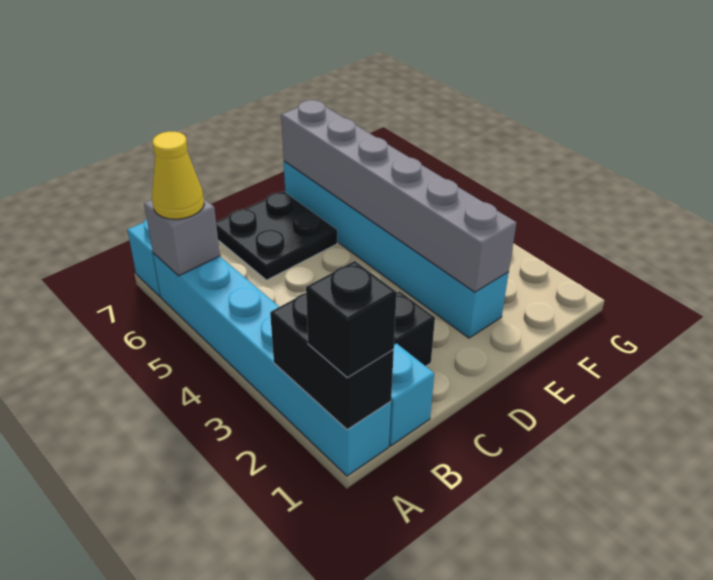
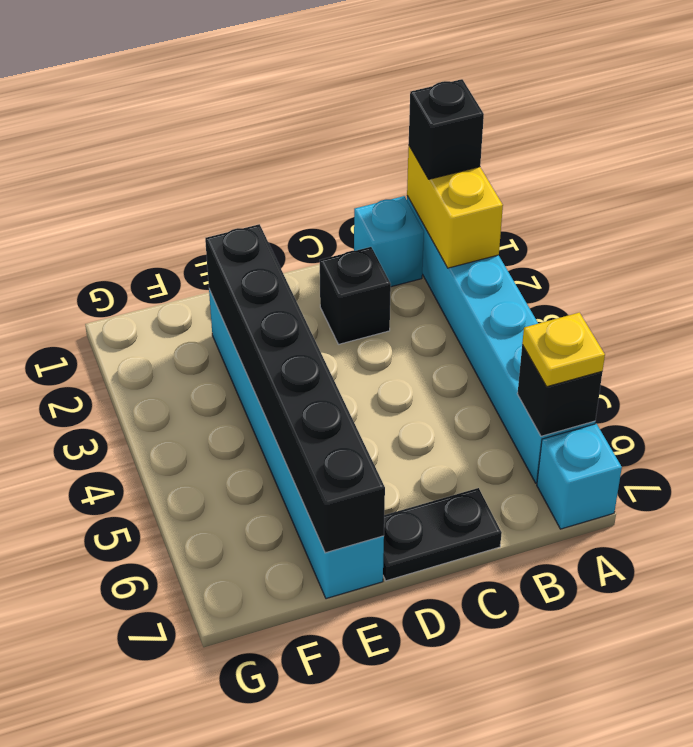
black 1x2 brick [270,293,394,430] -> yellow 1x2 brick [407,146,503,268]
grey 1x1 brick [144,199,220,276] -> black 1x1 brick [517,345,602,436]
yellow 1x1 cone [152,132,204,219] -> yellow 1x1 plate [522,312,605,387]
black 2x2 plate [216,191,337,280] -> black 1x2 plate [383,488,502,581]
grey 1x6 brick [281,100,516,292] -> black 1x6 brick [205,224,385,553]

